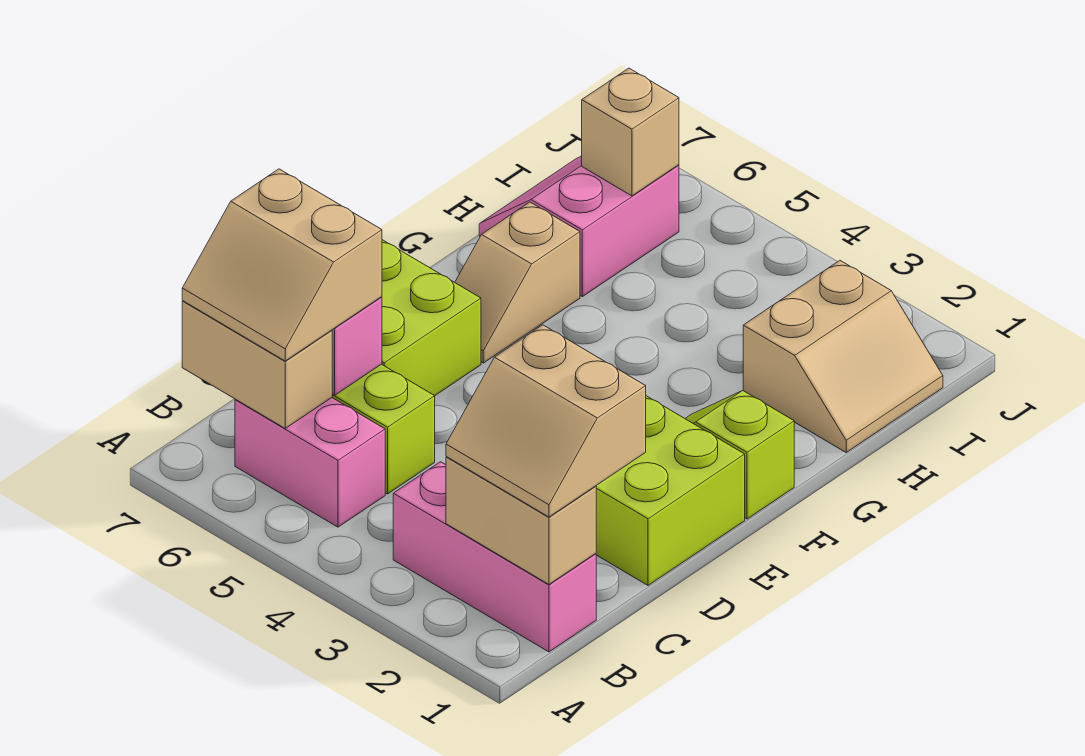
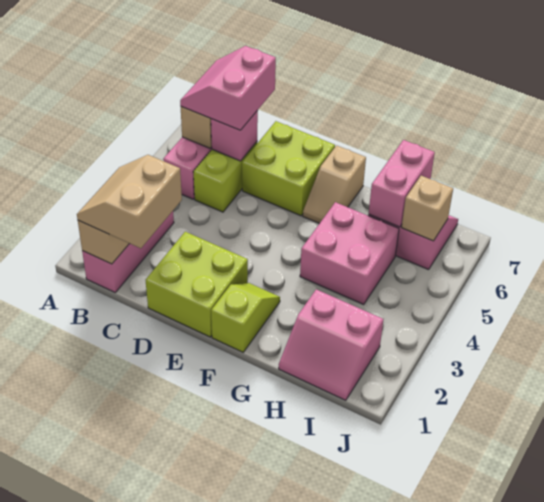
tan 2x2 slope [182,169,382,361] -> pink 2x2 slope [180,46,276,130]
tan 1x2 slope [455,202,580,363] -> tan 1x2 slope turned to [303,145,366,224]
none -> pink 2x2 brick [300,202,399,304]
tan 2x2 slope [743,261,943,452] -> pink 2x2 slope [279,289,384,400]
none -> pink 1x2 brick [369,140,435,227]

